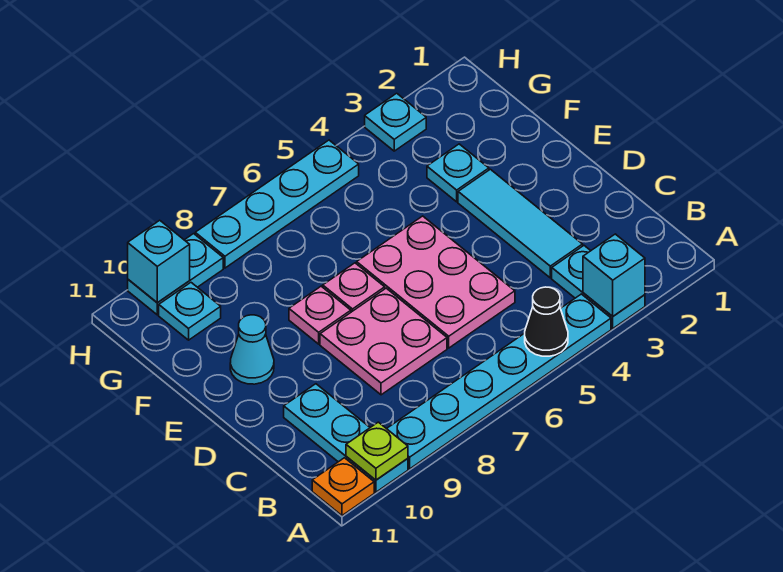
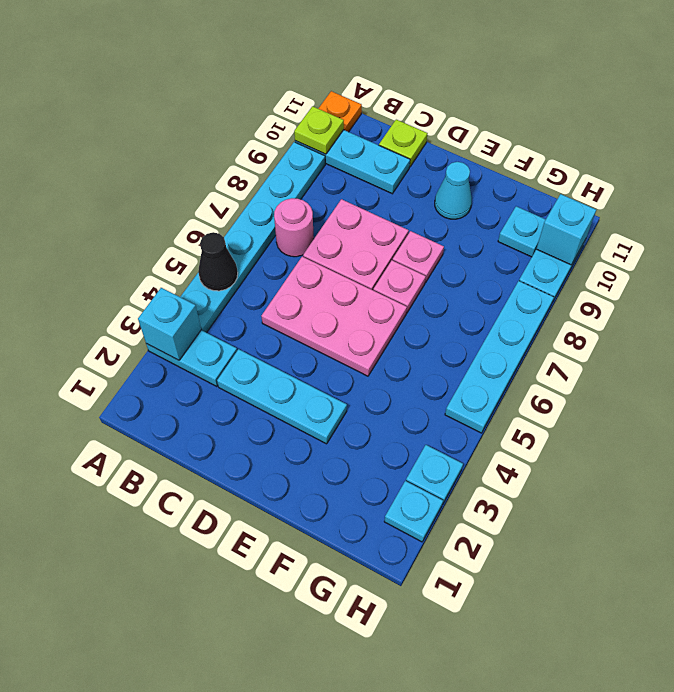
none -> pink 1x1 round brick [274,198,314,257]
cyan 1x3 tile [458,169,583,278] -> cyan 1x3 plate [217,349,347,444]
none -> lime 1x1 plate [379,120,428,166]
cyan 1x1 plate [427,144,489,202] -> cyan 1x1 plate moved to [384,481,443,542]

